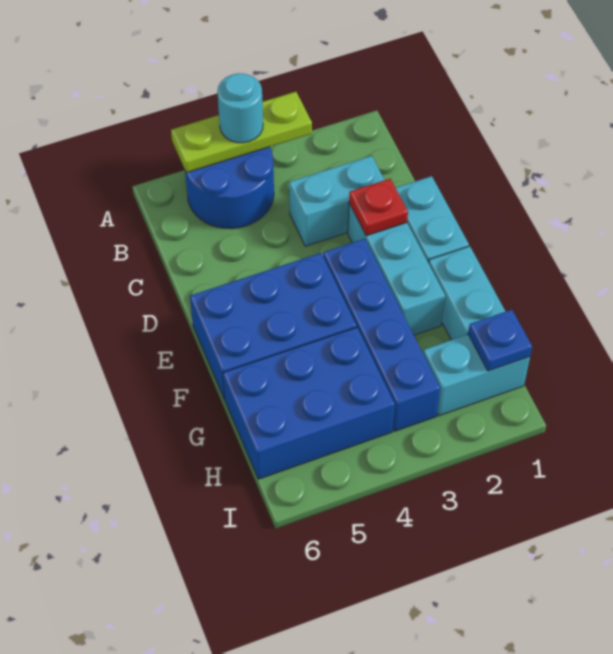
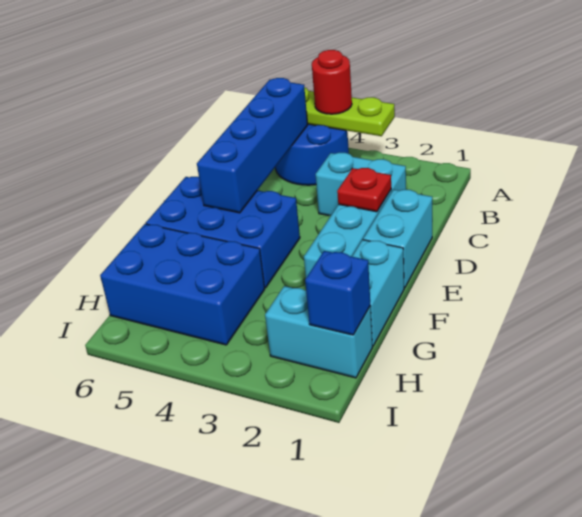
cyan 1x1 round brick [217,73,263,143] -> red 1x1 round brick [312,50,352,114]
blue 1x4 brick [323,239,440,431] -> blue 1x4 brick moved to [197,78,308,213]
blue 1x1 plate [468,310,532,371] -> blue 1x1 brick [305,251,370,335]

